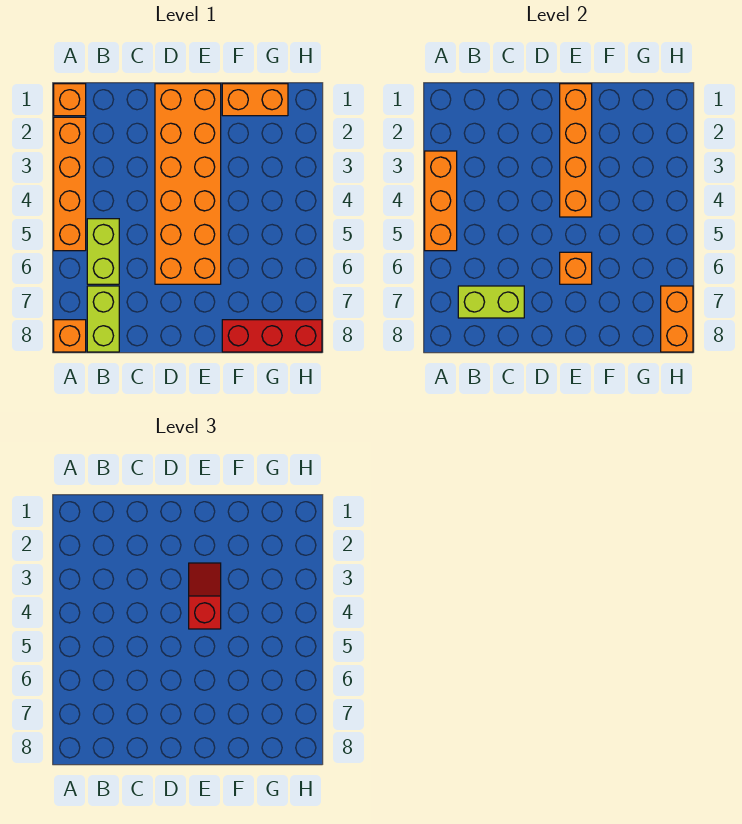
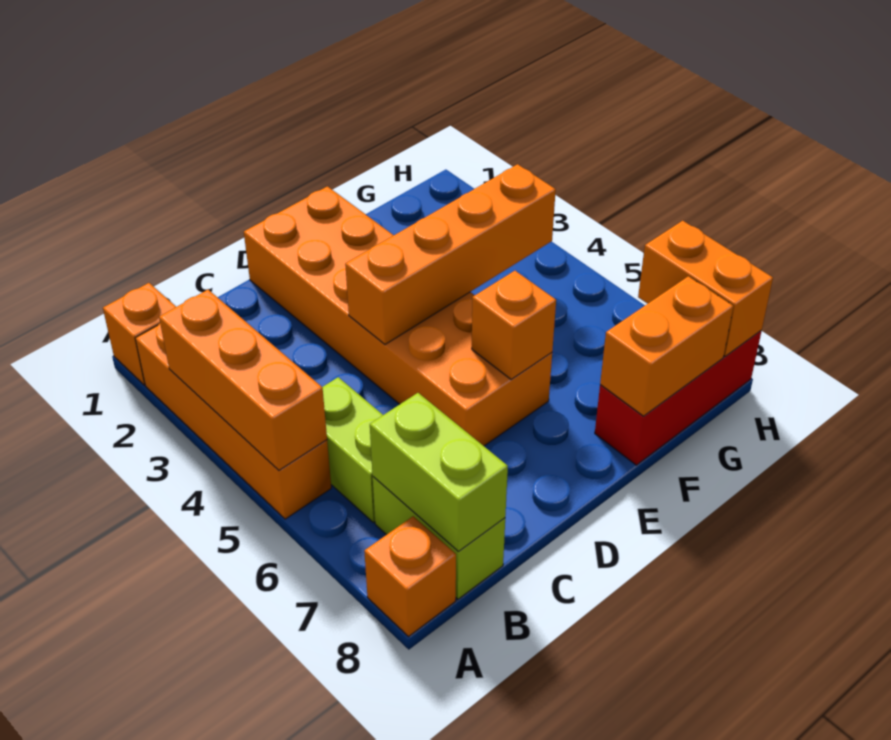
lime 1x2 brick [458,286,524,318] -> lime 1x2 brick turned to [370,393,508,551]
orange 1x4 brick [560,84,592,217] -> orange 1x4 brick turned to [345,164,556,344]
red 1x2 slope [189,563,221,629] -> none
orange 1x2 brick [222,84,288,116] -> orange 1x2 brick moved to [600,276,733,416]

